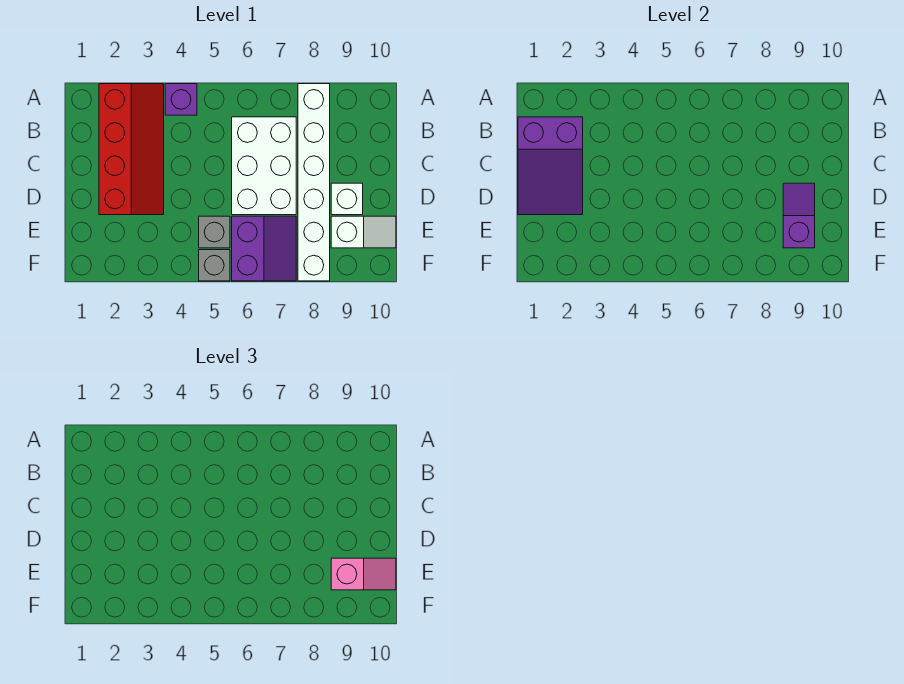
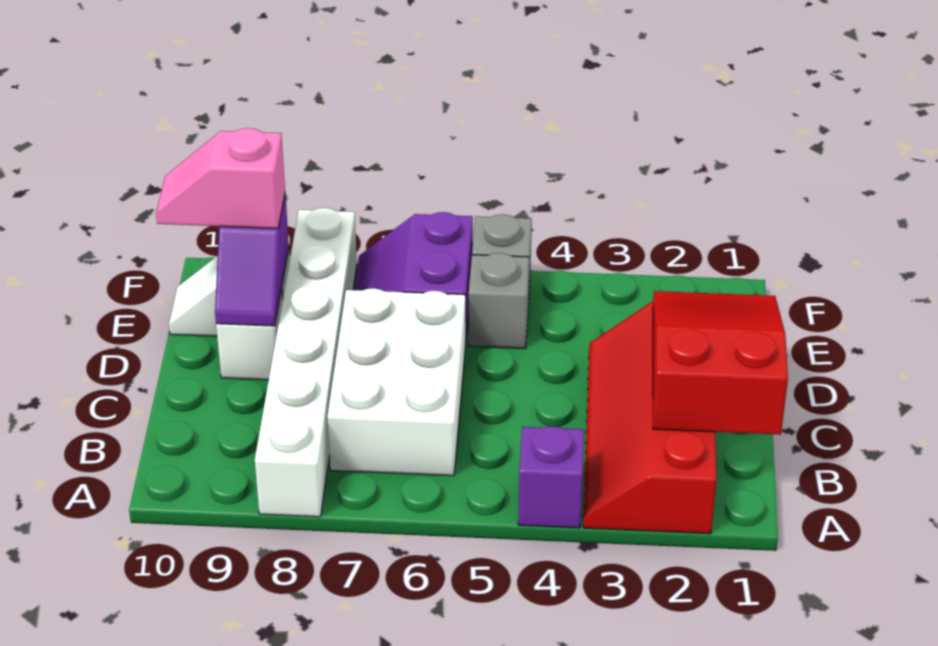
purple 2x3 slope [518,117,583,215] -> red 2x3 slope [653,291,788,435]

